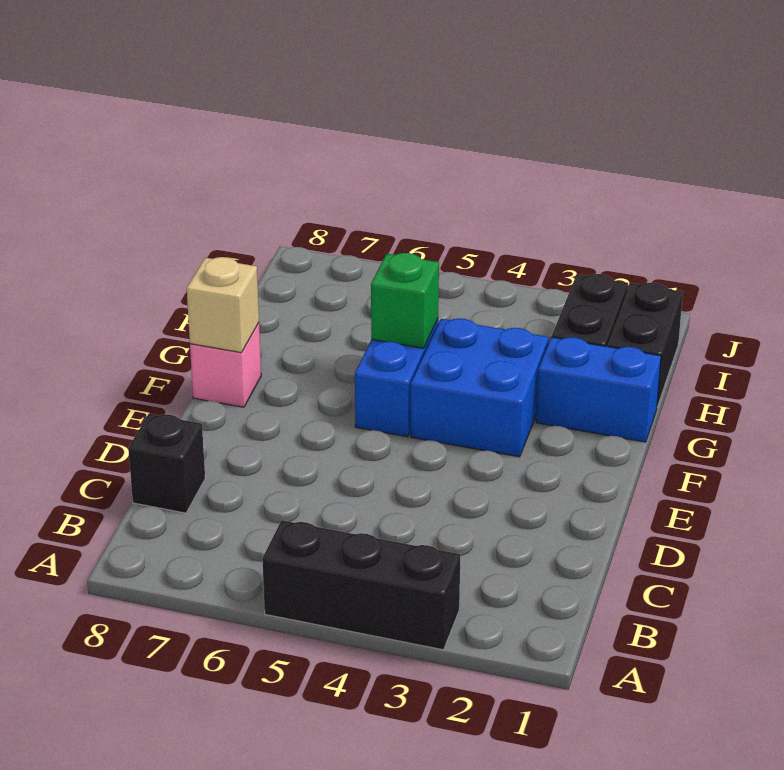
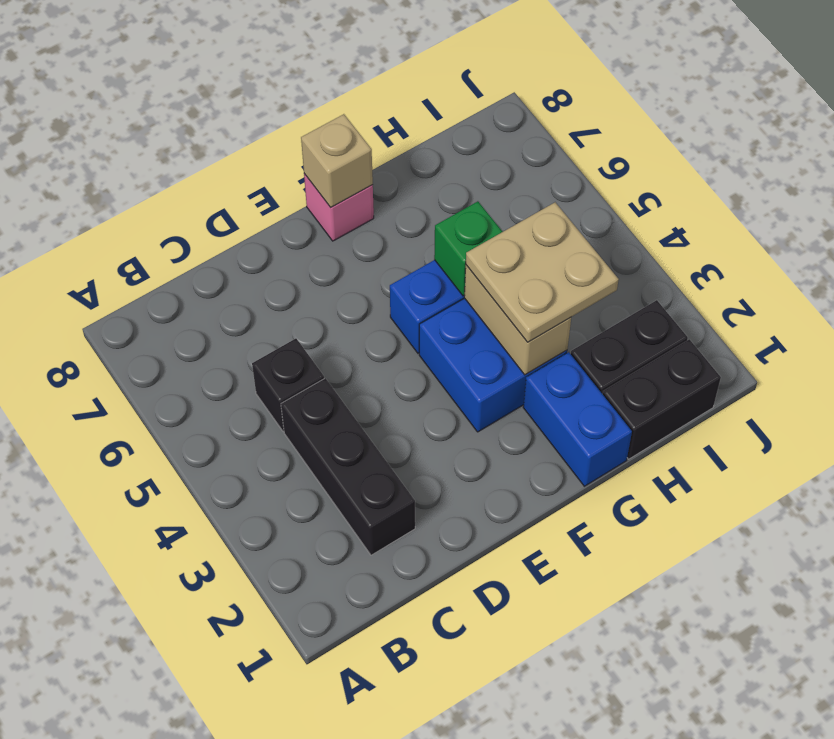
black 1x3 brick [262,520,460,650] -> black 1x3 brick moved to [281,378,415,555]
black 1x1 brick [128,414,205,513] -> black 1x1 brick moved to [252,339,324,431]
none -> tan 1x2 brick [464,265,571,375]
none -> tan 2x2 plate [466,202,619,342]

